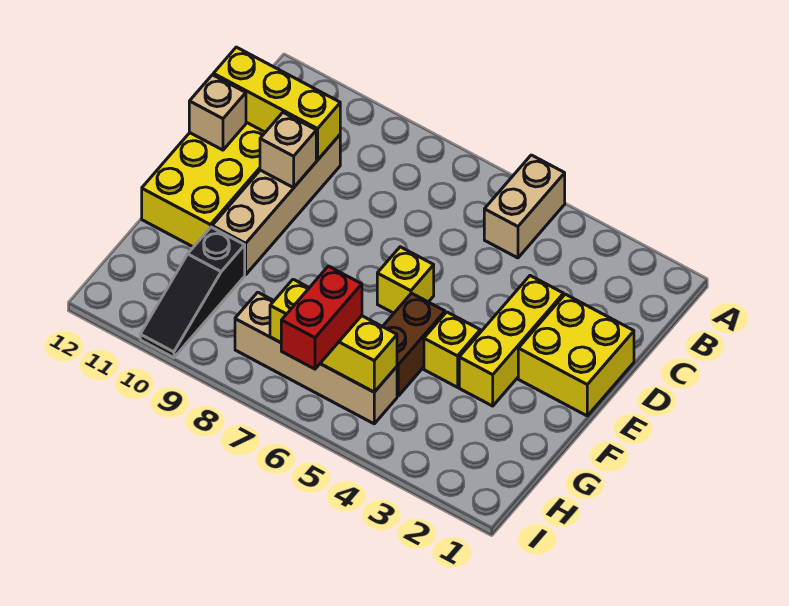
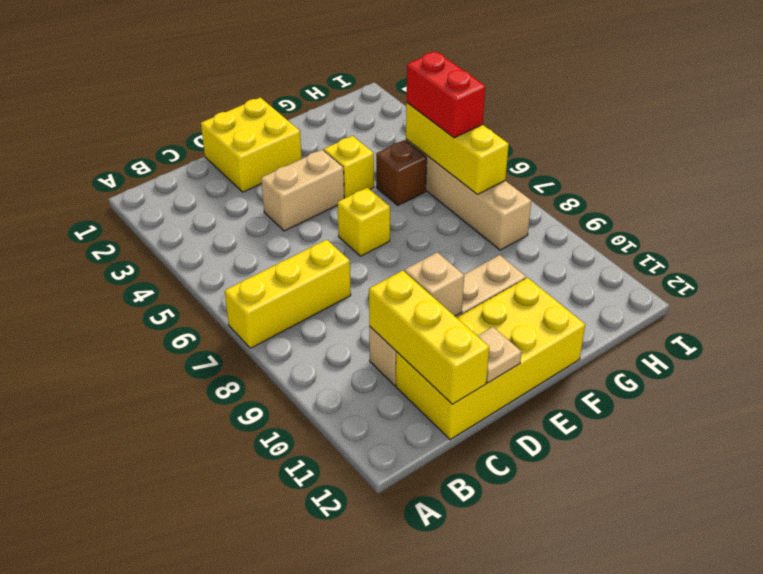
tan 1x2 brick [484,155,565,258] -> tan 1x2 brick moved to [261,150,344,231]
yellow 1x3 brick [459,276,564,406] -> yellow 1x3 brick moved to [225,240,351,348]
tan 1x1 brick [189,75,246,150] -> tan 1x1 plate [478,327,522,383]
brown 1x2 brick [382,293,445,396] -> brown 1x1 brick [376,140,427,205]
black 1x3 slope [140,227,245,358] -> none
red 1x2 brick [281,266,362,369] -> red 1x2 brick turned to [407,51,485,138]

